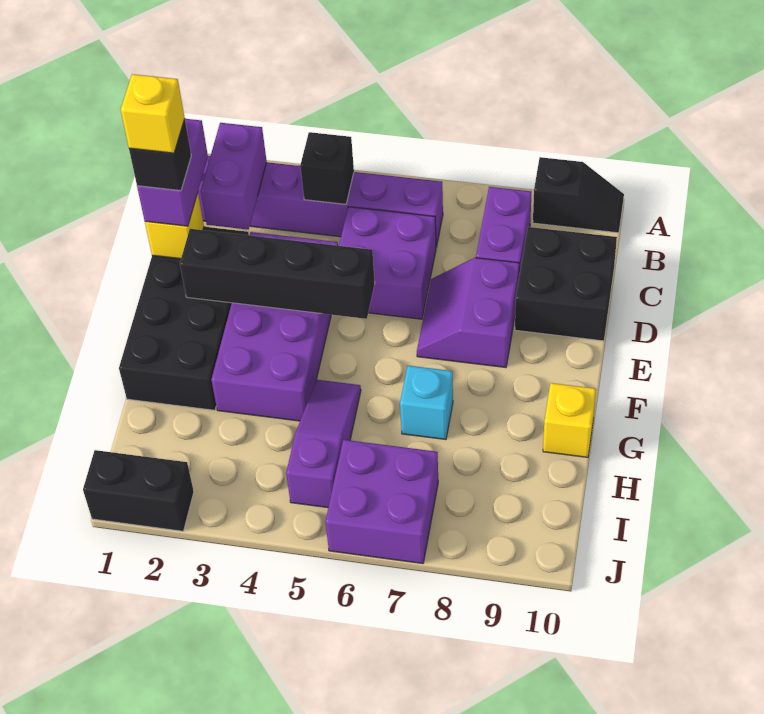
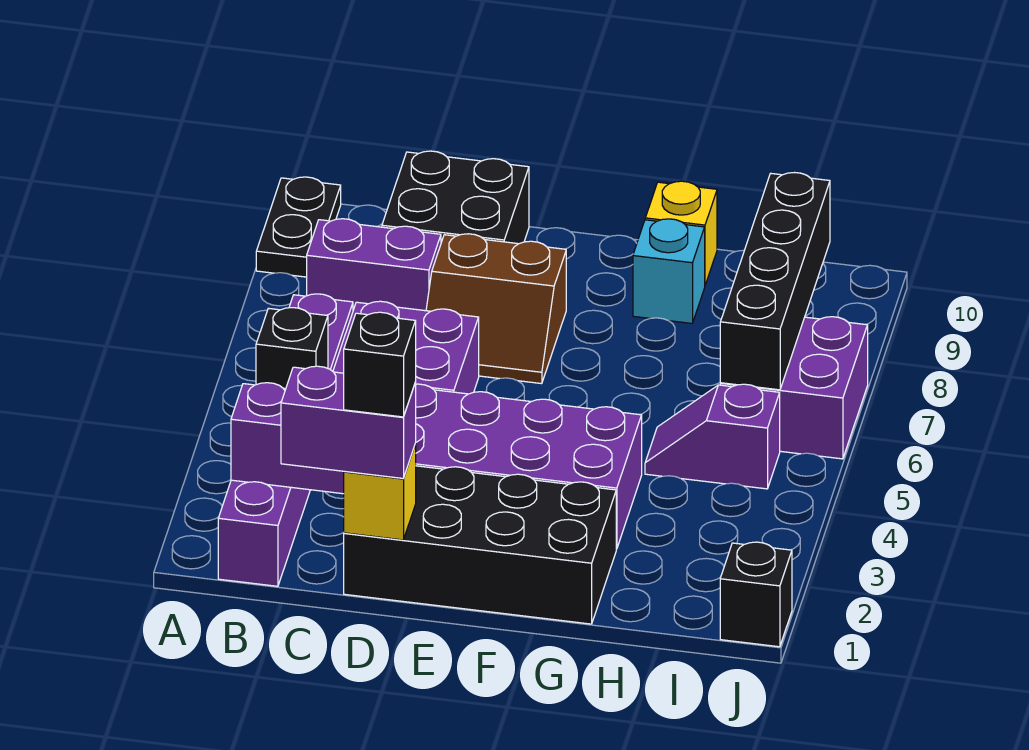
black 1x2 slope [533,157,624,233] -> black 1x2 plate [256,177,341,277]
yellow 1x1 brick [121,74,185,153] -> none
purple 2x2 slope [417,258,519,368] -> brown 2x2 slope [426,234,566,384]
black 1x4 brick [180,229,375,319] -> black 1x4 brick moved to [720,173,830,390]
purple 1x3 slope [286,380,361,508] -> purple 1x2 slope [645,384,780,489]
cyan 1x1 brick [400,366,453,439] -> cyan 1x1 brick moved to [633,219,705,323]
black 1x2 brick [83,450,194,531] -> black 1x1 brick [720,542,792,647]

